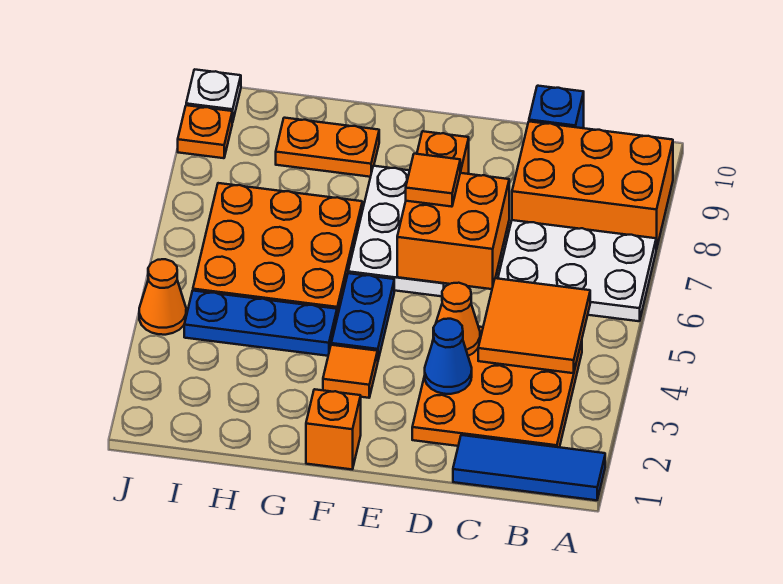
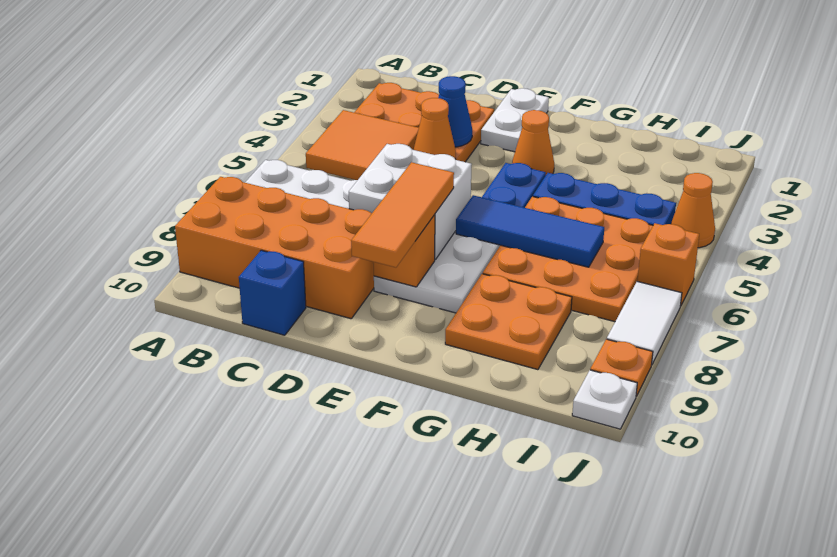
blue 1x3 tile [453,435,605,500] -> blue 1x3 tile moved to [456,195,604,267]
orange 2x3 brick [512,121,673,249] -> orange 2x4 brick [175,177,374,319]
orange 2x2 brick [397,173,509,289] -> white 2x2 brick [349,144,472,260]
none -> white 1x2 plate [481,88,549,152]
orange 1x1 tile [406,154,460,207] -> orange 1x3 tile [351,162,454,267]
orange 1x1 brick [306,389,361,469] -> orange 1x1 brick moved to [637,223,699,306]
orange 1x1 tile [323,345,378,398] -> orange 1x1 cone [512,110,554,175]
orange 1x2 plate [276,118,379,177] -> orange 2x2 plate [445,274,572,370]
none -> white 1x2 tile [607,282,682,364]

